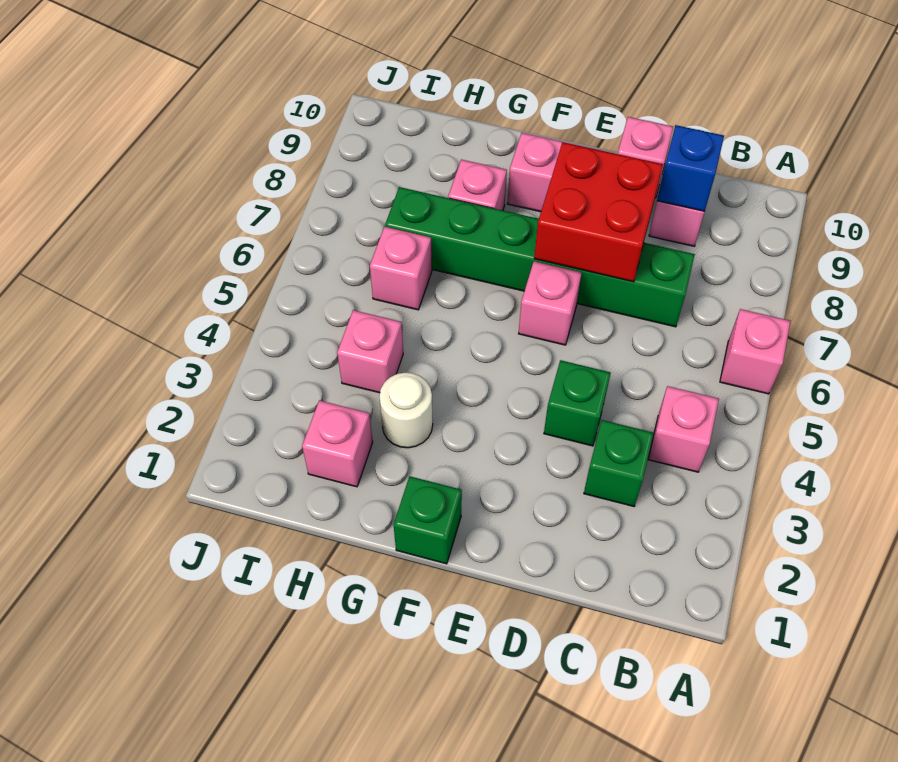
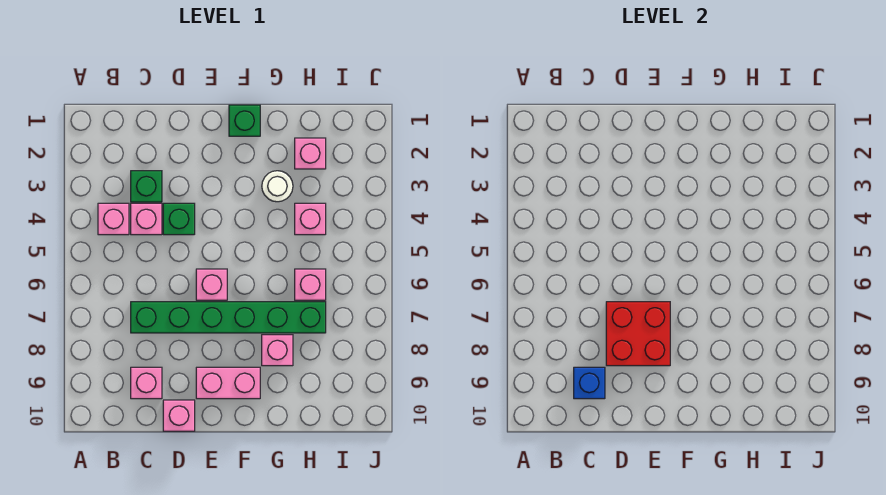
pink 1x1 brick [720,309,790,394] -> pink 1x1 brick moved to [131,203,162,235]

